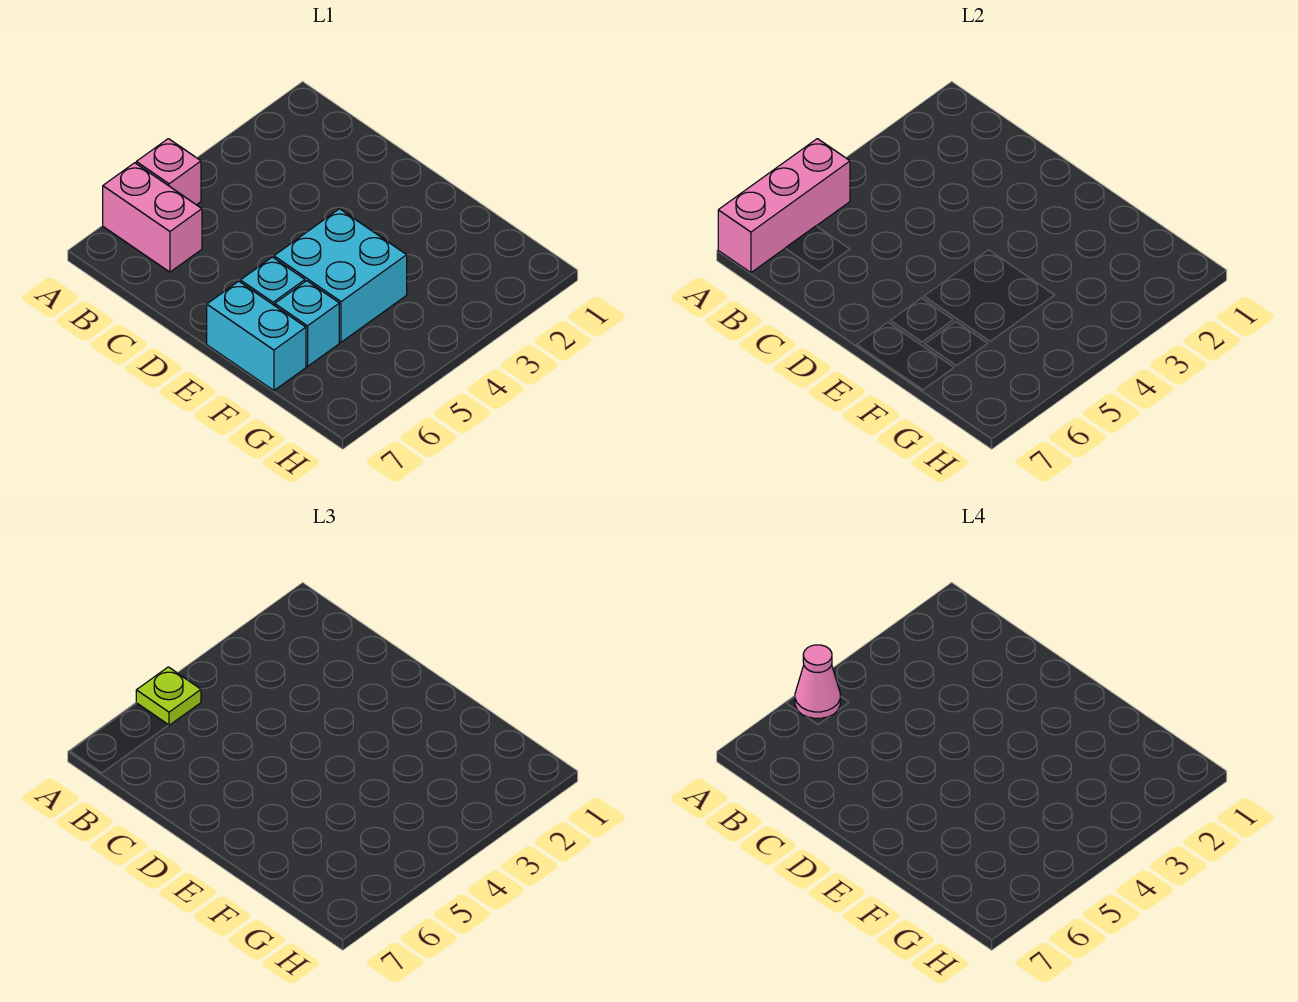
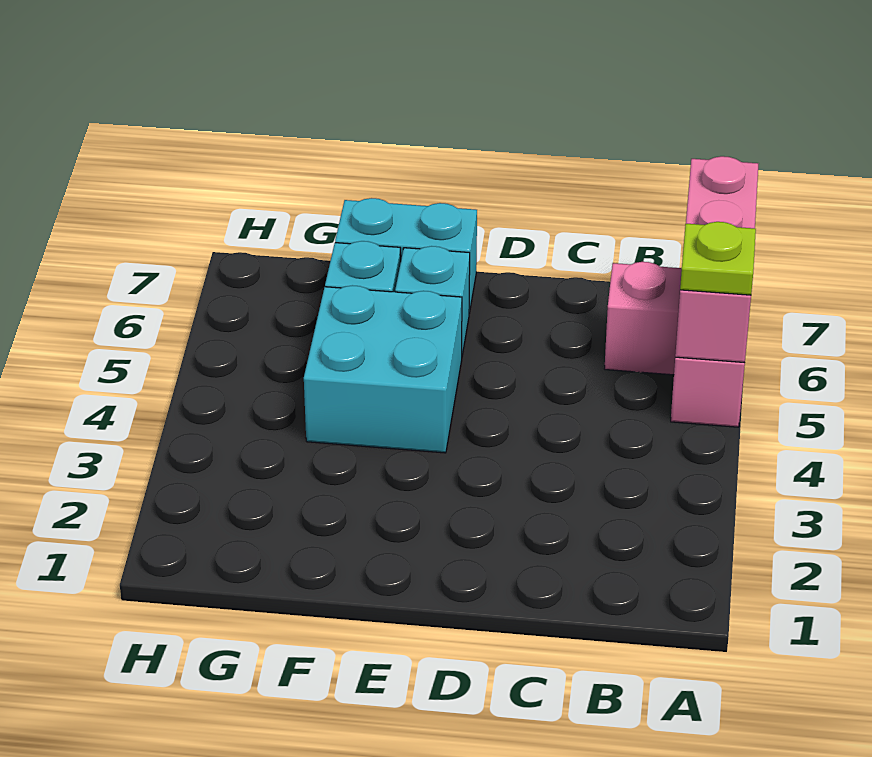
pink 1x1 cone [795,645,840,718] -> none

